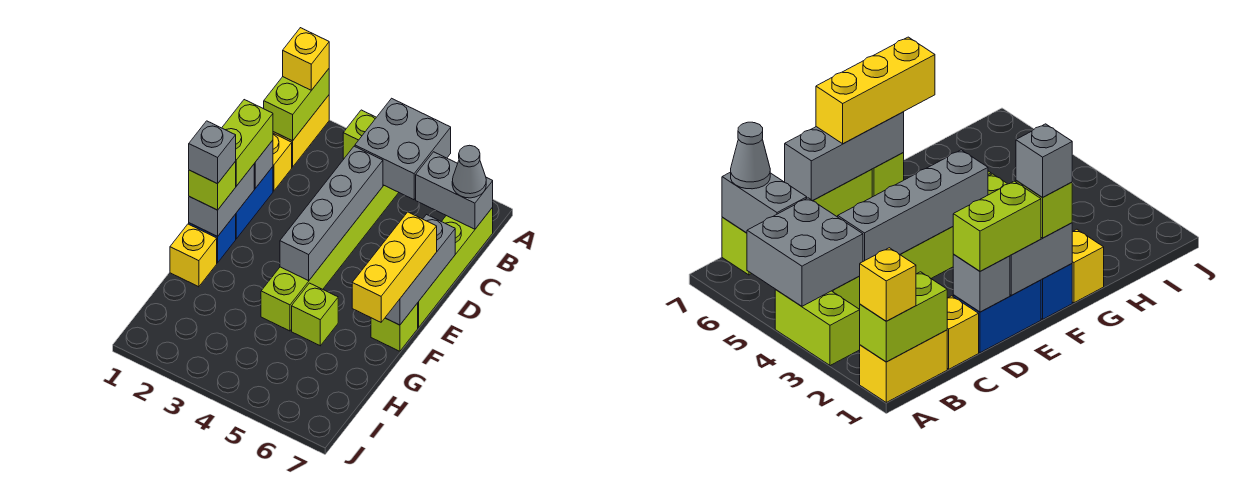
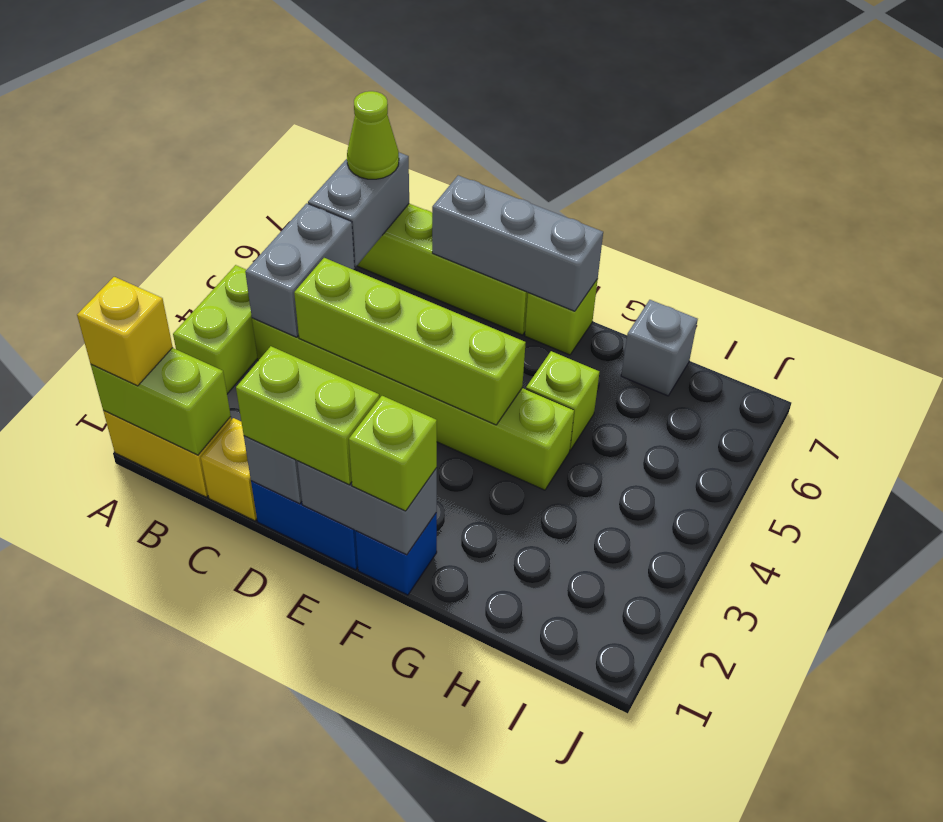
grey 2x2 brick [355,98,451,200] -> grey 1x2 brick [245,203,355,337]
grey 1x1 cone [452,145,486,198] -> lime 1x1 cone [347,91,399,179]
grey 1x4 brick [280,146,383,281] -> lime 1x4 brick [294,258,526,425]
yellow 1x3 brick [352,212,437,322] -> none
grey 1x1 brick [189,121,236,184] -> grey 1x1 brick moved to [621,300,698,396]
yellow 1x1 brick [170,224,217,287] -> none

